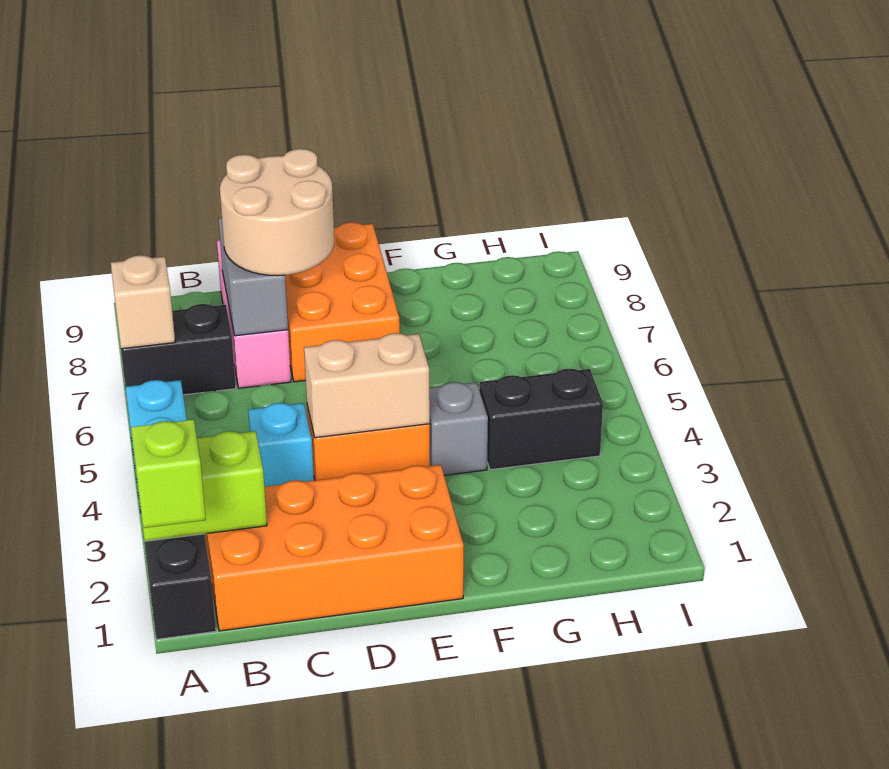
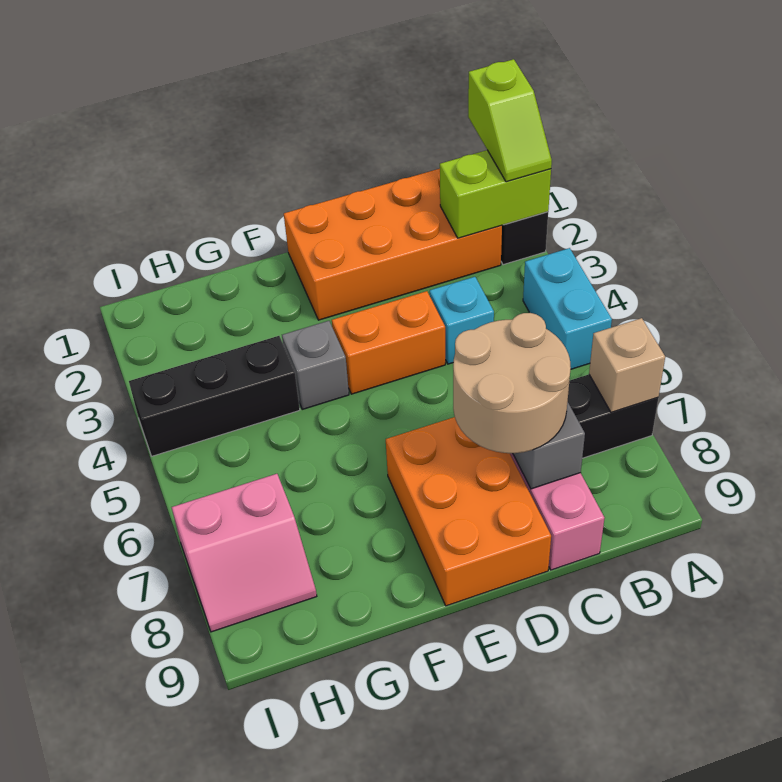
tan 1x2 brick [304,333,430,438] -> none
black 1x2 brick [479,369,603,470] -> black 1x3 brick [129,336,300,456]
none -> pink 2x2 slope [172,474,317,632]

